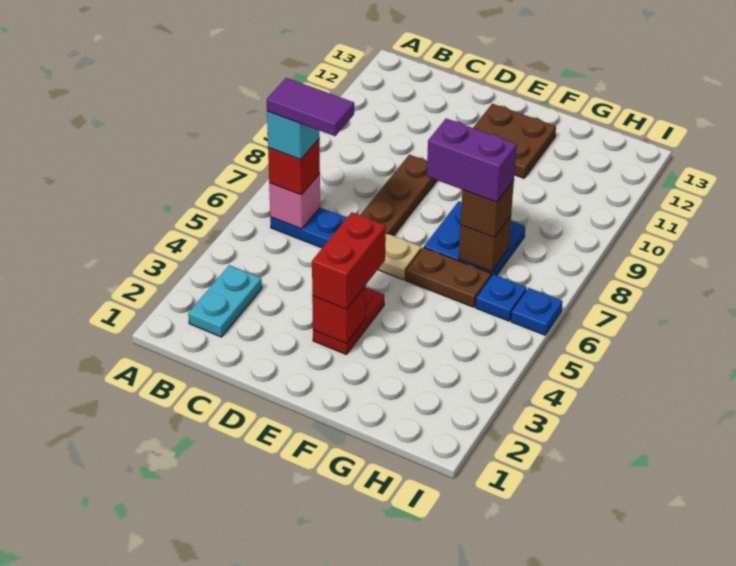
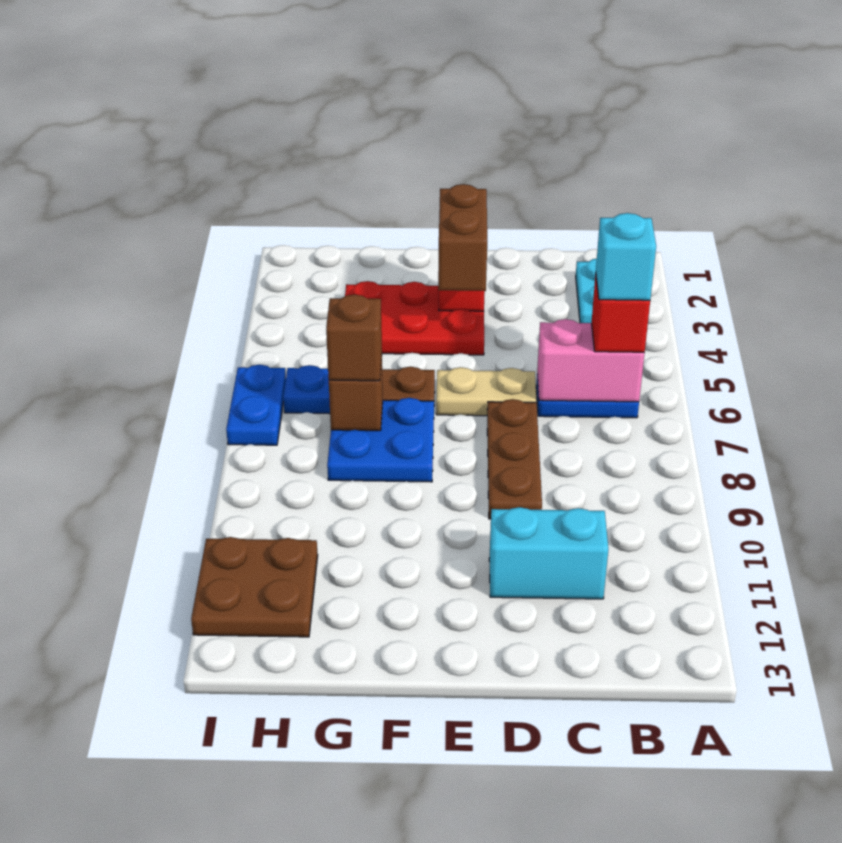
pink 1x1 brick [269,174,320,229] -> pink 1x2 brick [537,319,645,402]
purple 1x2 tile [267,78,354,136] -> none
none -> cyan 1x2 brick [489,507,608,599]
red 1x2 plate [313,288,384,354] -> red 2x3 plate [345,281,484,355]
red 1x2 brick [312,212,386,309] -> brown 1x2 brick [438,184,487,291]
brown 2x2 plate [473,104,556,178] -> brown 2x2 plate moved to [191,537,318,637]
purple 1x2 brick [427,119,517,202] -> none
blue 1x1 plate [511,288,562,335] -> blue 1x2 plate [226,365,286,445]

